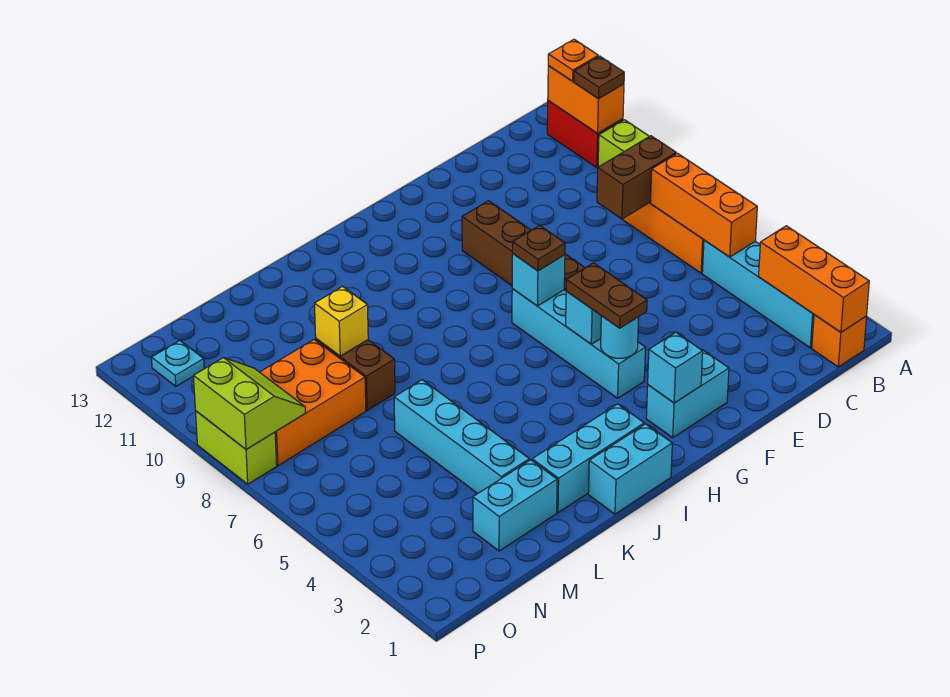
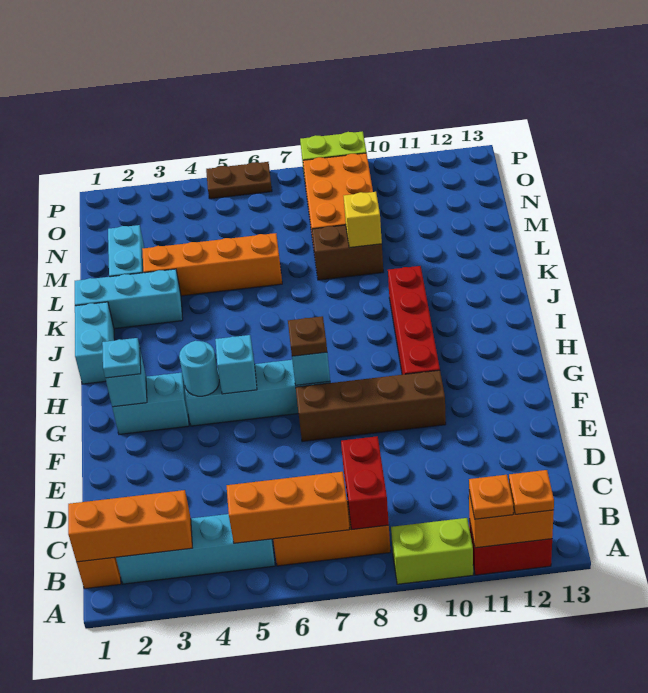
brown 1x1 plate [574,56,624,99] -> orange 1x1 plate [469,475,513,519]
brown 1x2 brick [597,136,676,219] -> red 1x2 brick [341,436,389,530]
cyan 1x2 brick [646,350,729,438] -> cyan 1x2 brick turned to [112,373,189,434]
brown 1x2 plate [566,263,647,328] -> brown 1x2 plate moved to [206,162,272,199]
none -> red 1x4 brick [388,266,440,375]
cyan 1x3 brick [532,404,644,513] -> cyan 1x3 brick turned to [75,269,183,329]
cyan 1x4 brick [394,380,529,494] -> orange 1x4 brick [142,233,282,296]
lime 2x2 slope [193,358,305,450] -> none
cyan 1x1 plate [151,341,204,386] -> cyan 1x1 plate moved to [102,338,141,378]

